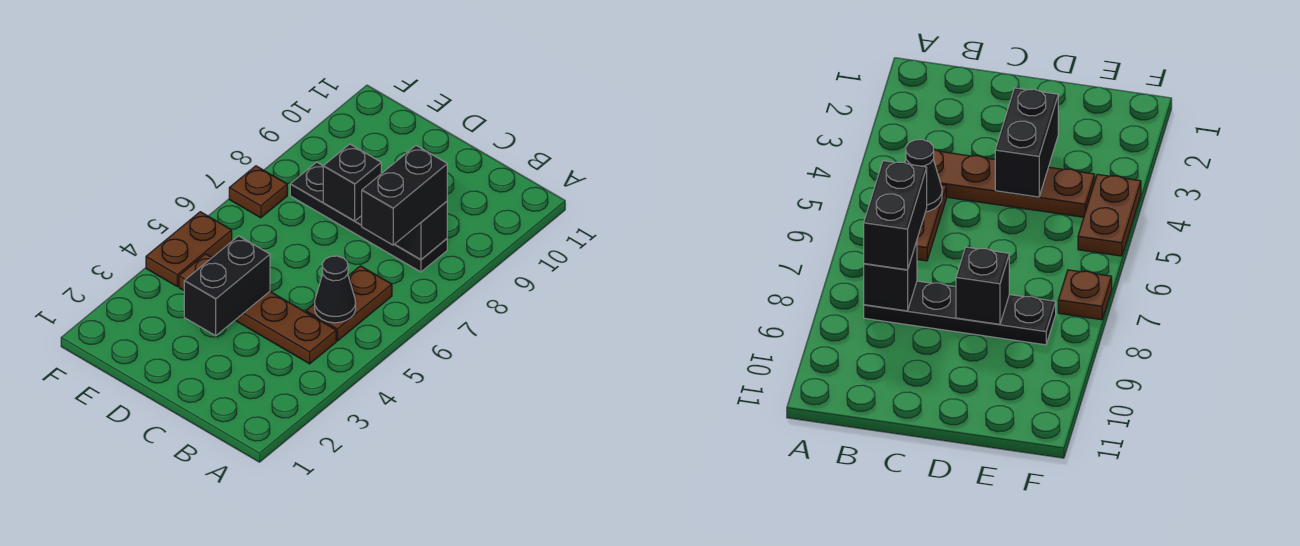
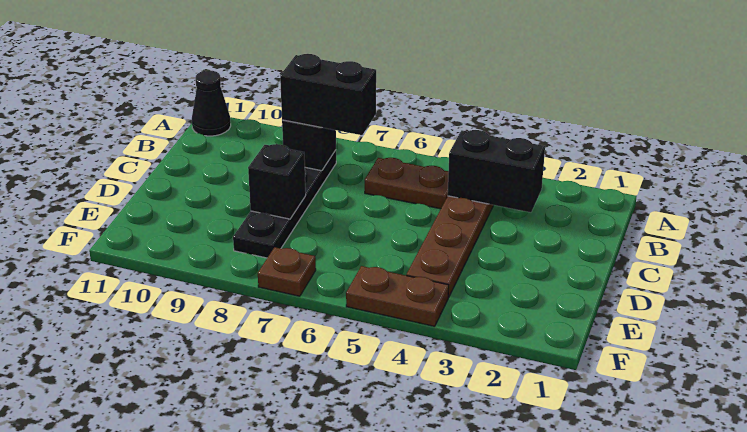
black 1x1 cone [315,256,356,323] -> black 1x1 cone moved to [192,70,231,136]
black 1x2 brick [184,236,270,336] -> black 1x2 brick moved to [448,130,545,212]

